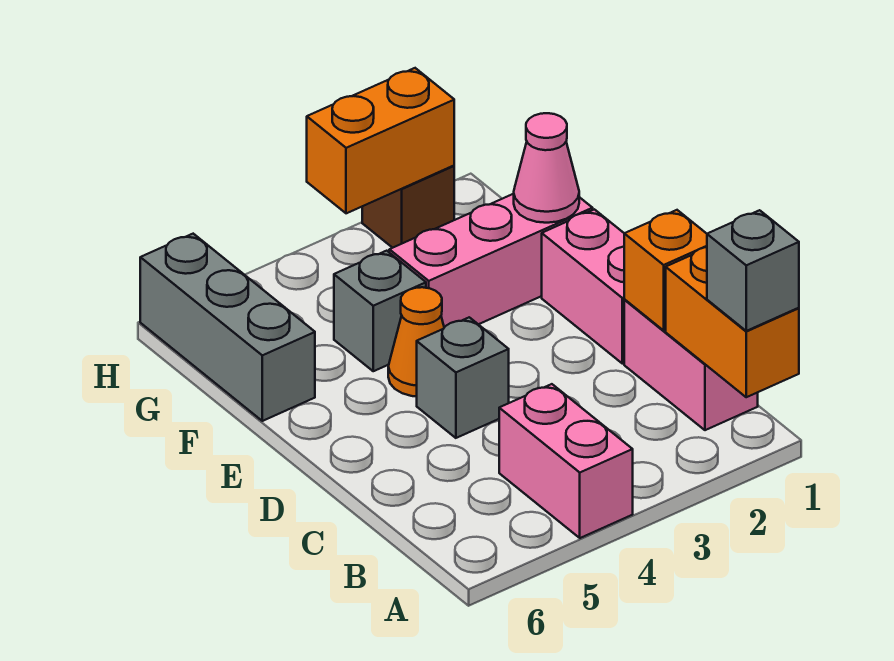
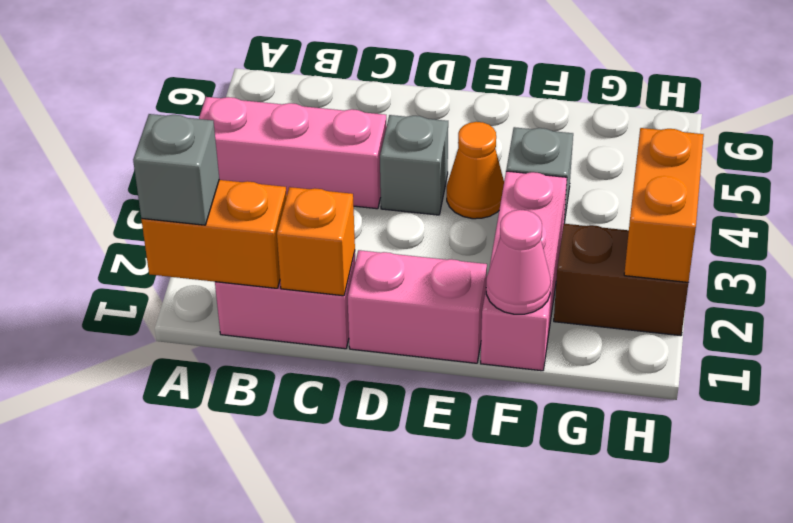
pink 1x2 brick [499,384,633,538] -> pink 1x3 brick [199,97,387,209]
grey 1x3 brick [140,234,315,421] -> none
brown 1x1 brick [362,166,454,248] -> brown 1x2 brick [554,224,688,336]

